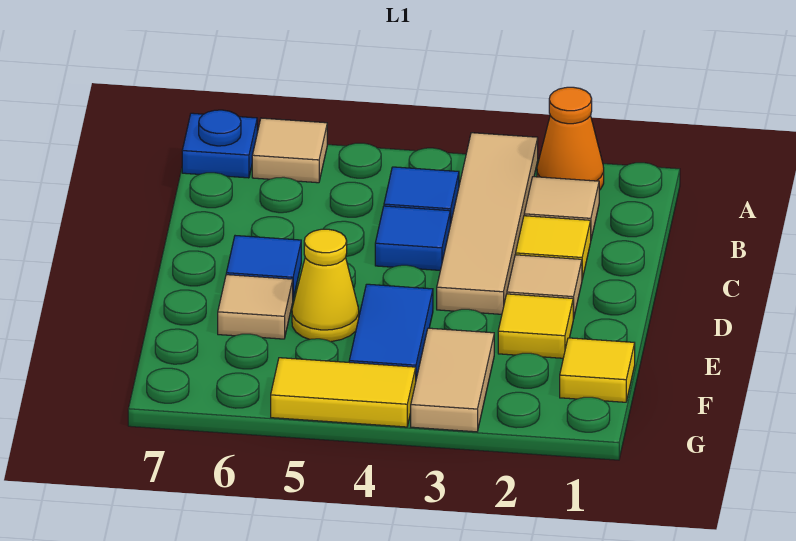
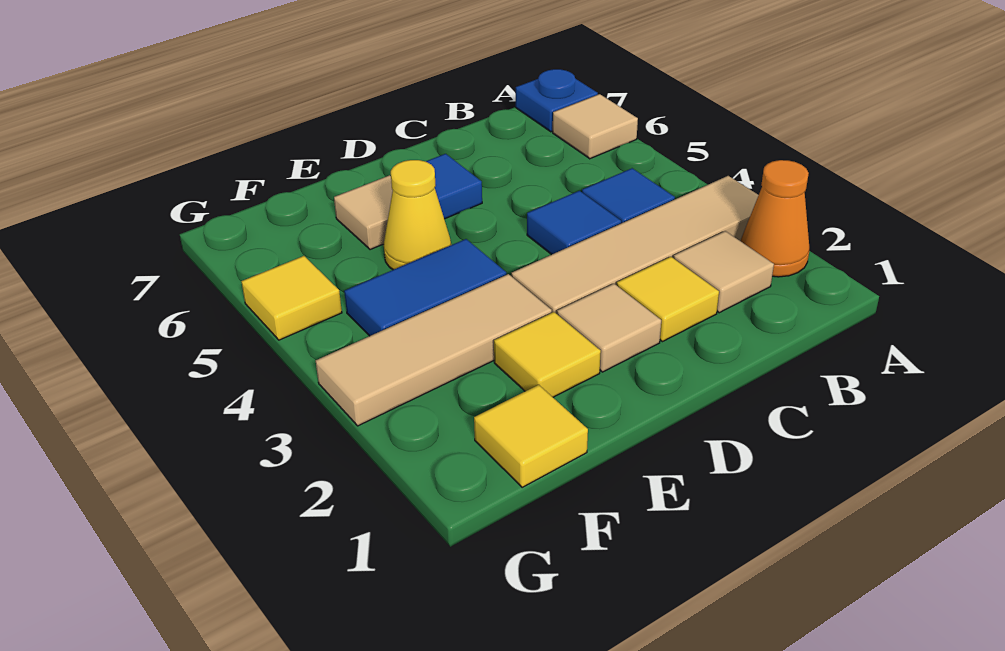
tan 1x2 tile [411,328,494,432] -> tan 1x3 tile [316,274,552,426]
yellow 1x2 tile [271,358,416,427] -> yellow 1x1 tile [241,256,342,340]

